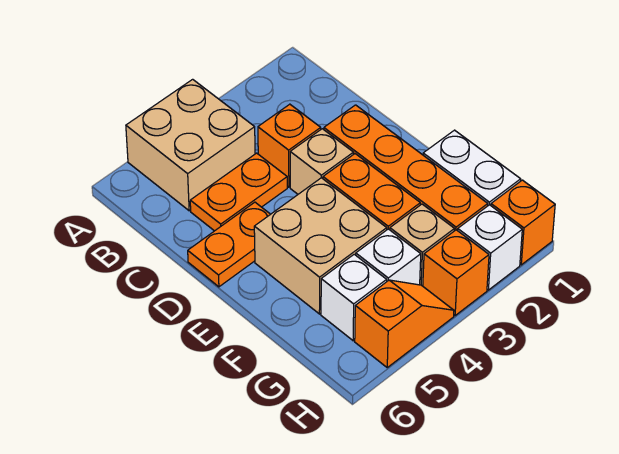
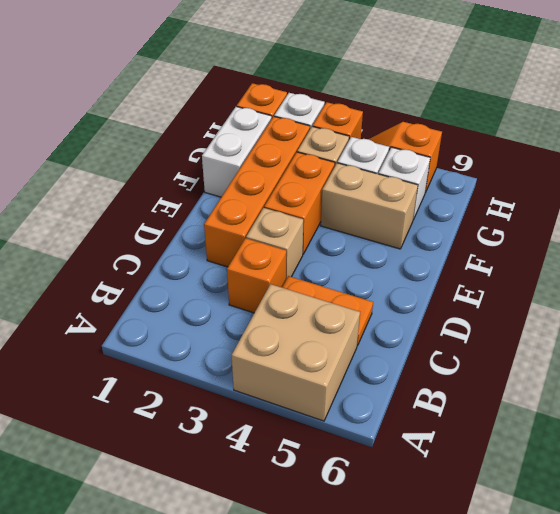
orange 1x2 plate [188,202,270,287] -> none
tan 2x2 brick [254,178,387,314] -> tan 1x2 brick [321,163,418,249]

